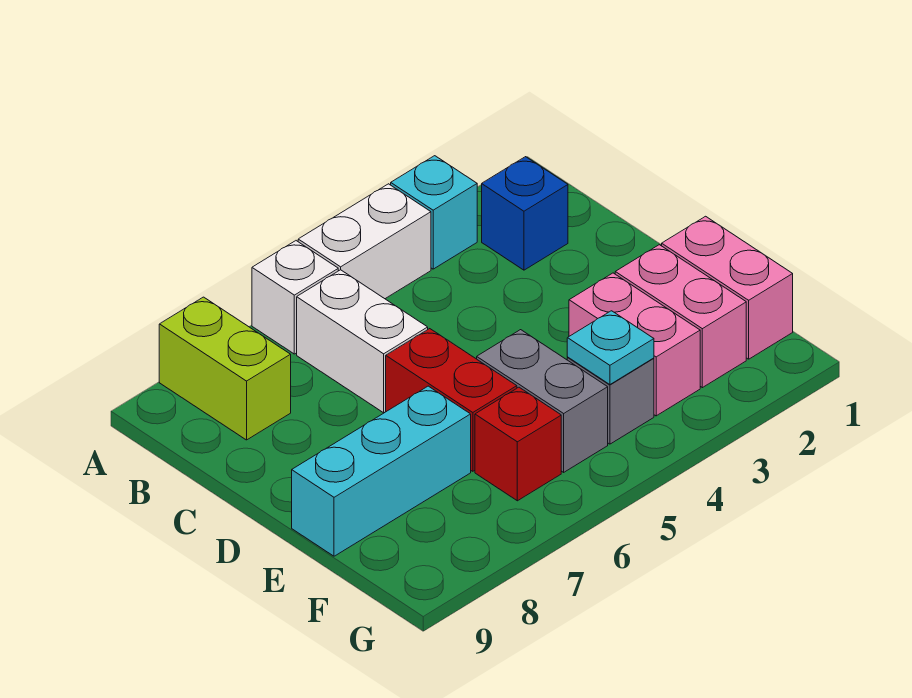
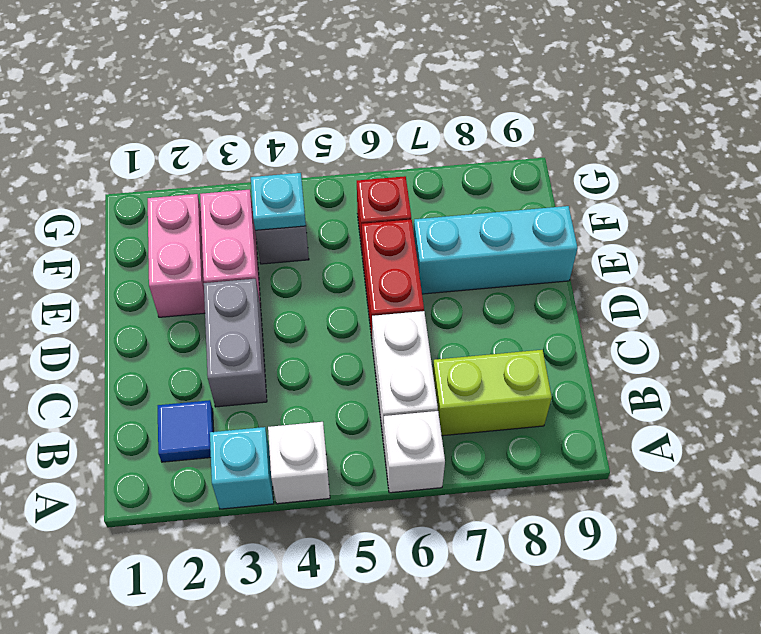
white 1x2 brick [298,184,431,299] -> white 1x1 brick [268,422,330,504]
lime 1x2 brick [159,297,291,440] -> lime 1x2 brick turned to [433,350,552,436]
blue 1x1 brick [482,157,568,270] -> blue 1x1 tile [158,400,214,462]
pink 1x2 brick [662,216,793,359] -> none
grey 1x2 brick [477,330,608,472] -> grey 1x2 brick moved to [204,279,267,407]

